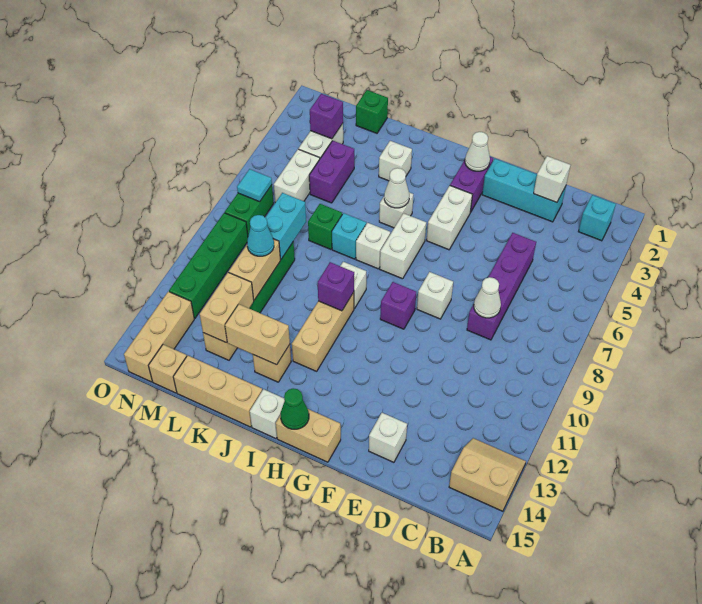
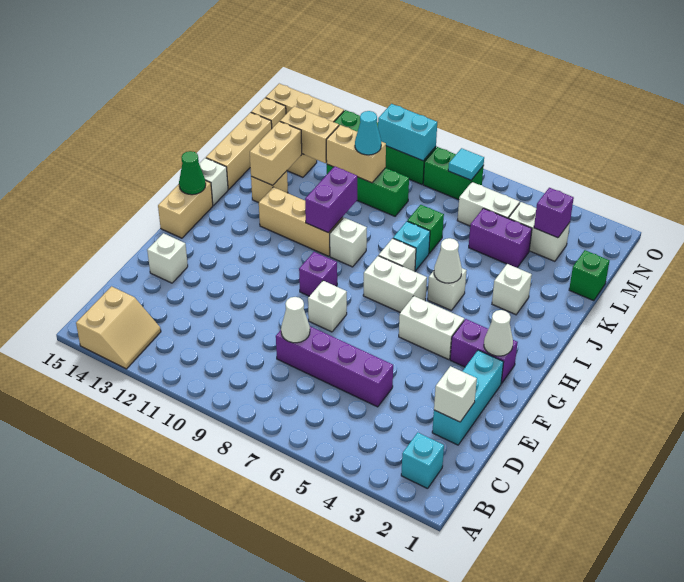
purple 1x1 brick [318,262,354,311] -> purple 1x2 brick [305,166,357,233]
cyan 1x2 brick [265,193,306,259] -> cyan 1x2 brick moved to [378,104,437,161]

